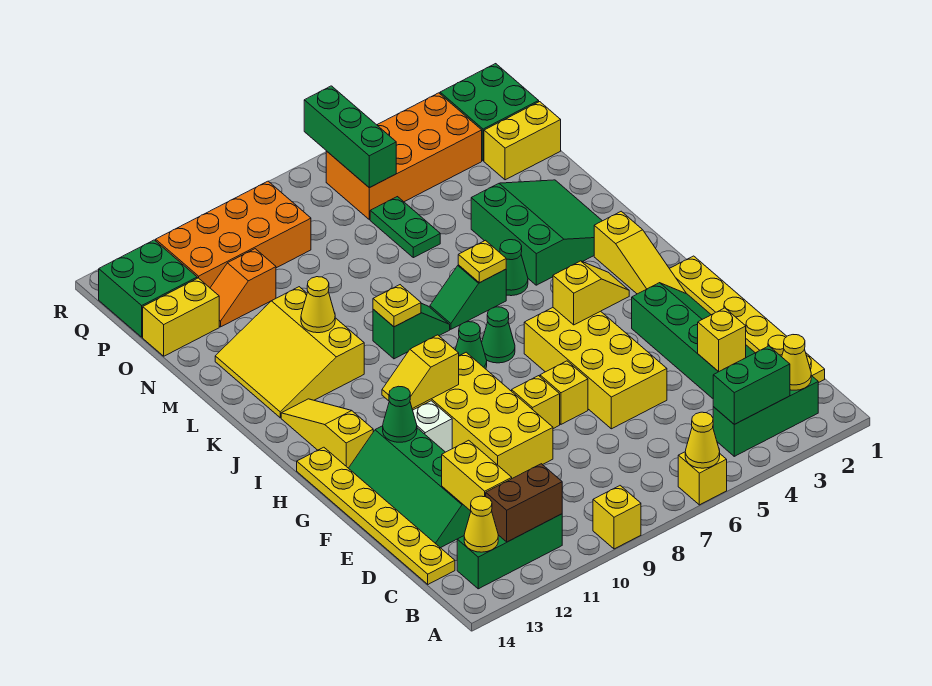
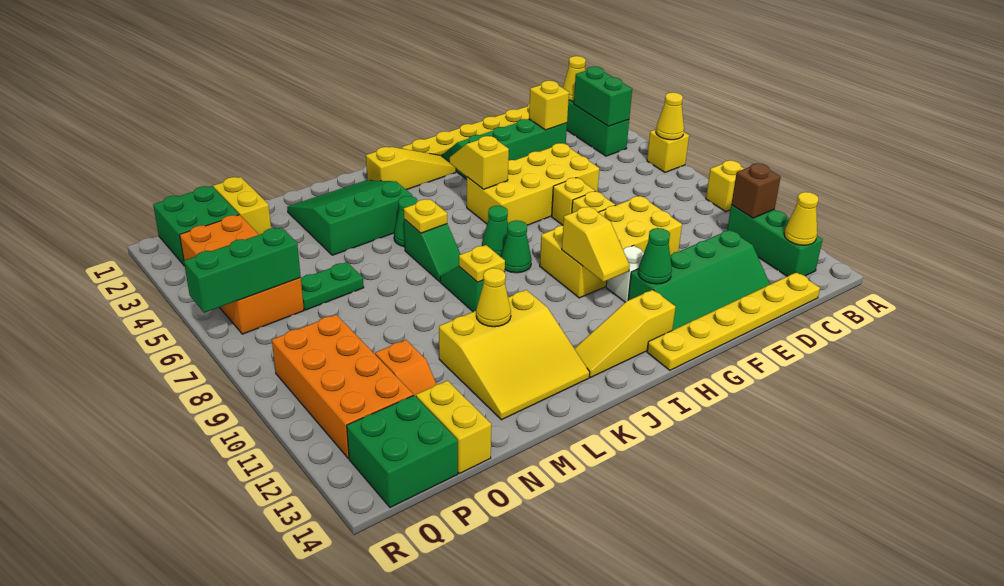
brown 1x2 brick [486,464,562,542] -> brown 1x1 brick [731,163,781,218]
yellow 1x2 brick [442,440,512,511] -> none

